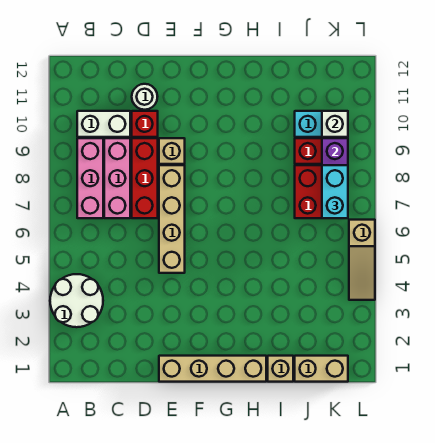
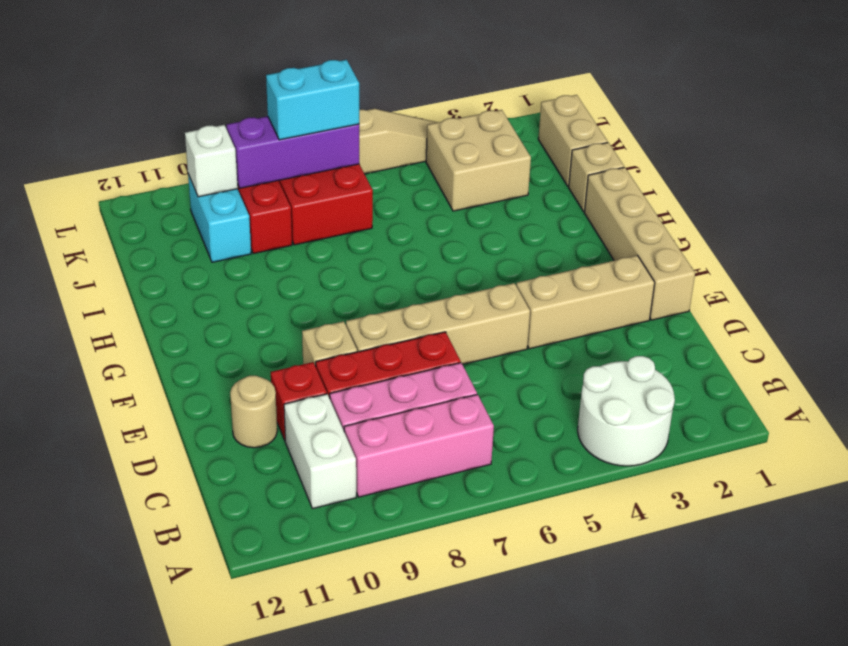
white 1x1 round brick [132,84,158,110] -> tan 1x1 round brick [230,376,277,448]
none -> tan 1x3 brick [516,256,655,349]
none -> tan 2x2 brick [426,110,531,211]

